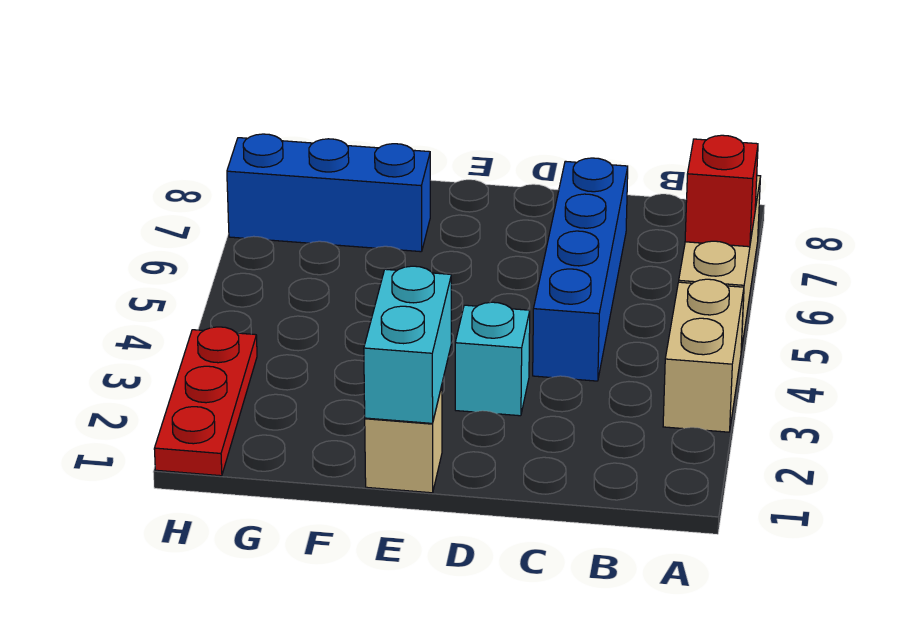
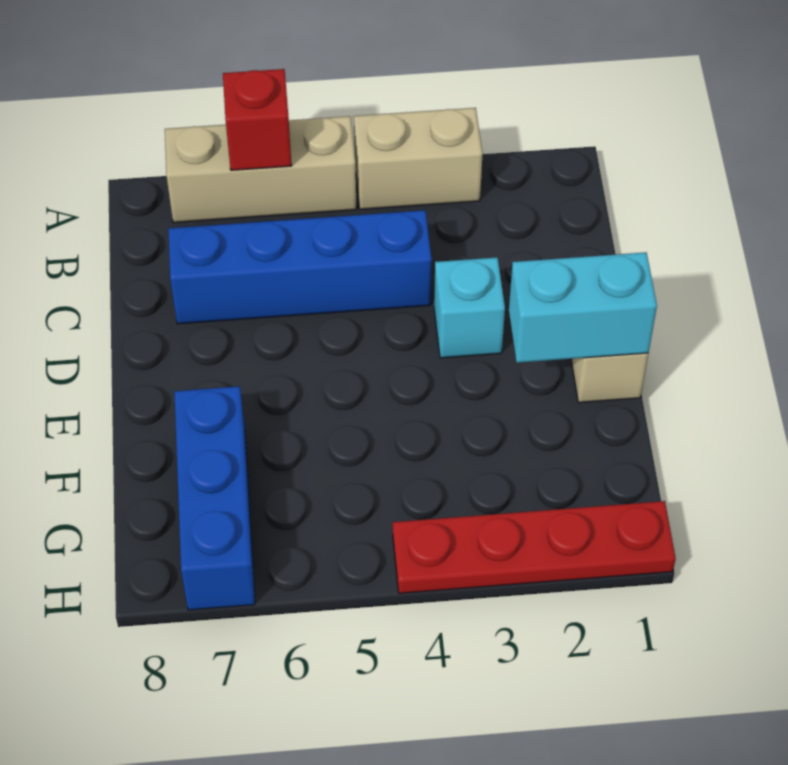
red 1x3 plate [154,327,257,476] -> red 1x4 plate [393,501,676,593]

